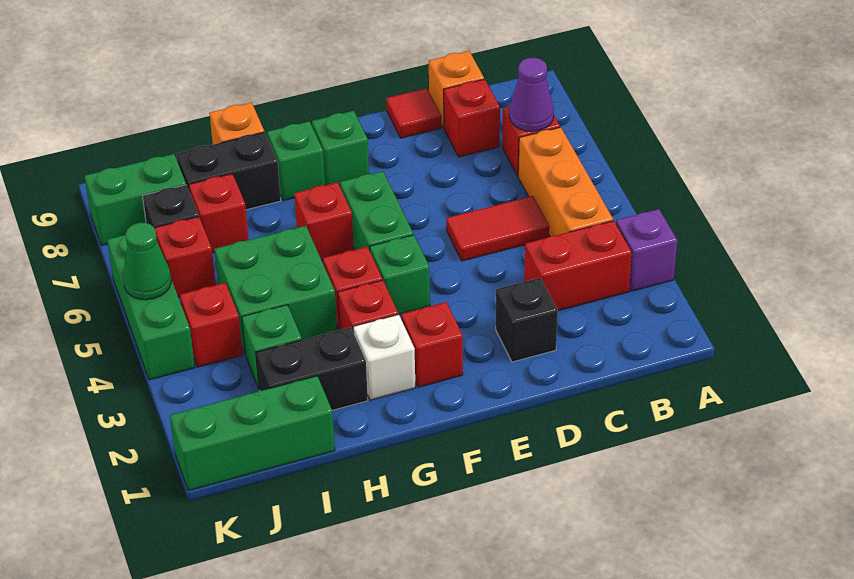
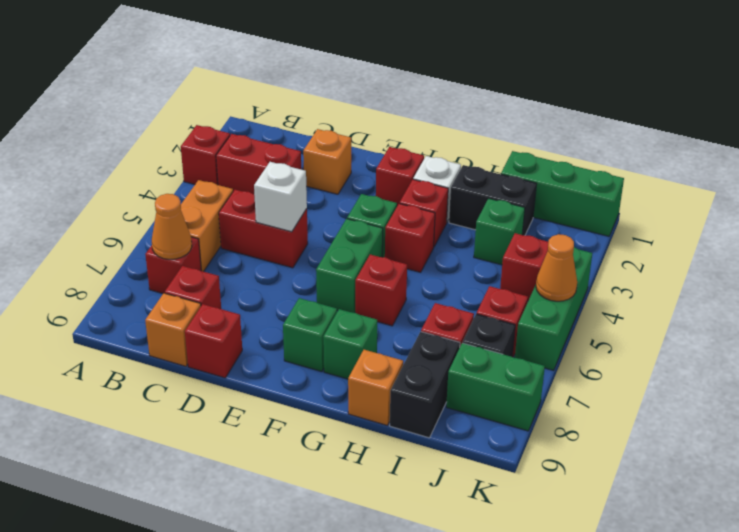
purple 1x1 brick [616,209,677,291] -> red 1x1 brick [181,125,230,185]
orange 1x3 brick [518,127,613,236] -> orange 1x2 brick [181,180,233,272]
purple 1x1 cone [509,58,554,131] -> orange 1x1 cone [152,194,192,259]
red 1x2 tile [446,196,549,261] -> red 1x2 brick [219,190,308,268]
black 1x1 brick [496,278,558,362] -> orange 1x1 brick [303,129,351,194]
none -> white 1x1 brick [254,162,307,232]
red 1x1 tile [386,88,441,138] -> red 1x1 brick [185,304,242,378]
green 2x2 brick [215,226,337,353] -> none
black 1x2 brick [177,132,281,210] -> black 1x2 brick turned to [390,332,460,438]
green 1x1 cone [123,223,171,300] -> orange 1x1 cone [536,234,577,301]

